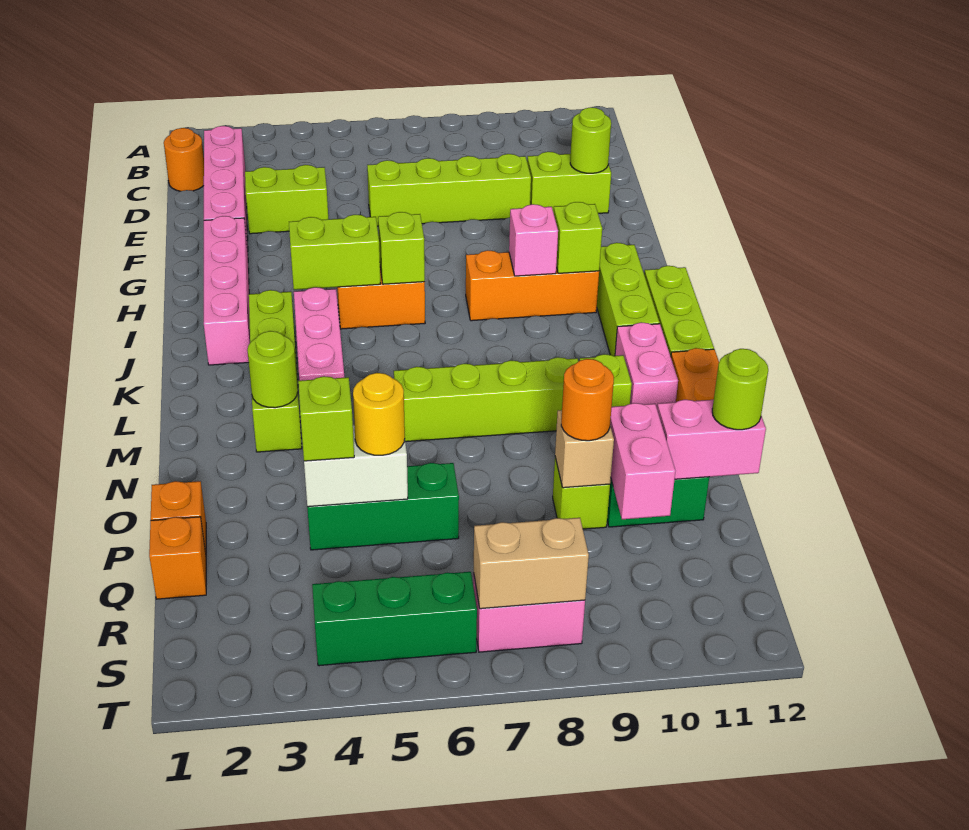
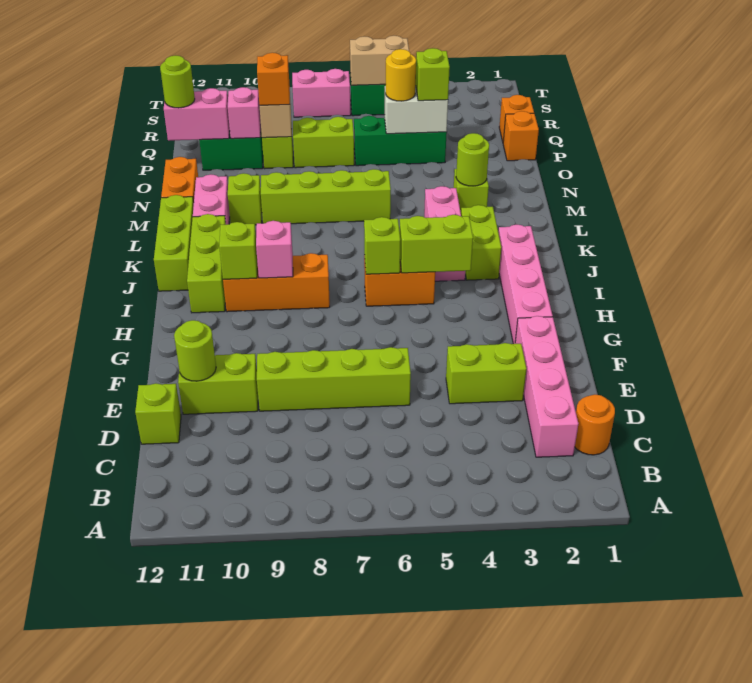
none -> lime 1x1 brick [135,383,181,444]
none -> lime 1x2 brick [293,117,354,168]
orange 1x1 round brick [561,359,614,441] -> orange 1x1 brick [257,53,290,105]
pink 1x2 brick [610,403,676,519] -> pink 1x1 brick [228,87,261,139]
tan 1x2 brick [474,518,589,609] -> tan 1x2 brick moved to [350,36,409,85]

